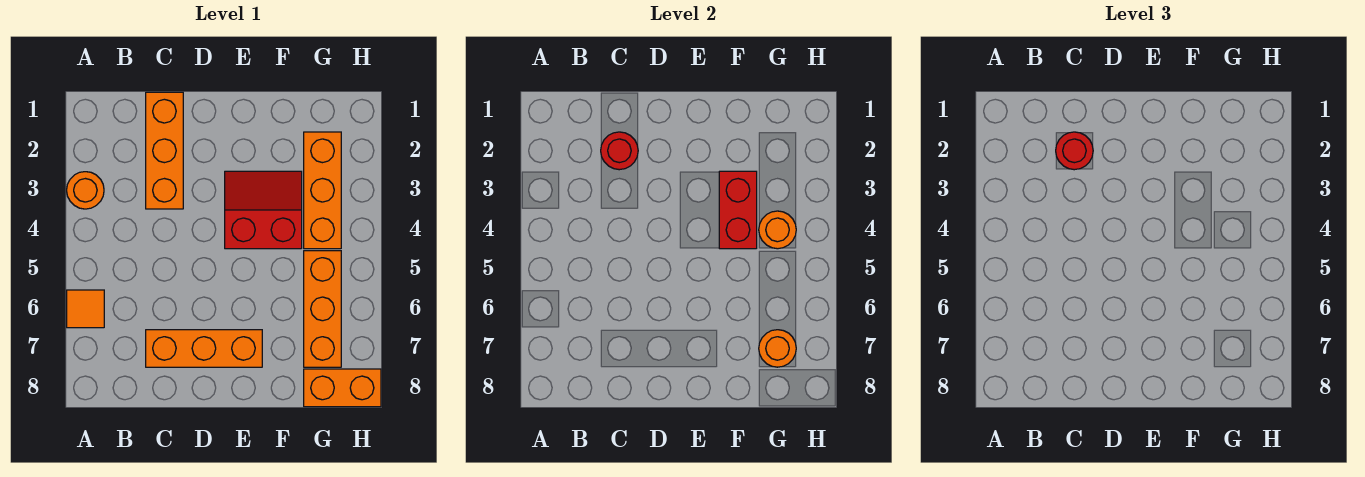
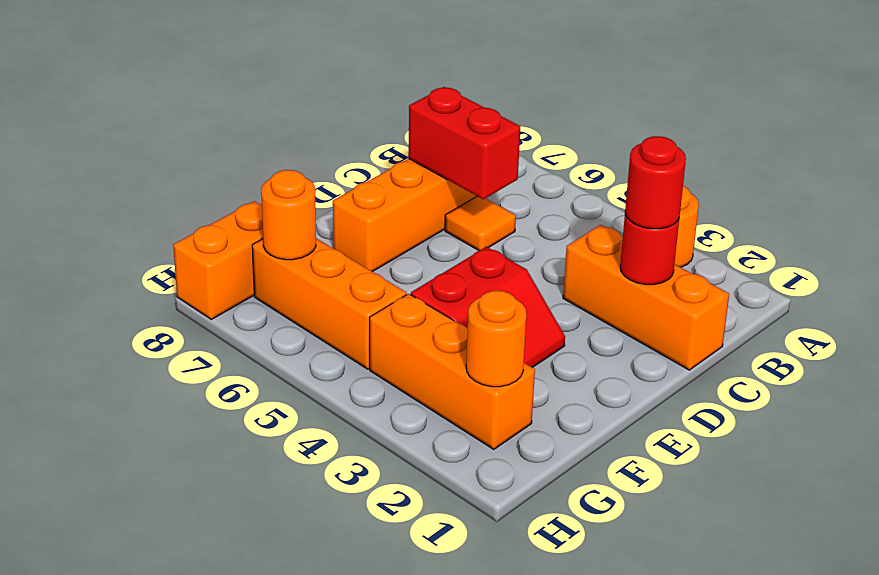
orange 1x1 tile [67,290,104,328] -> orange 1x1 tile moved to [445,196,516,251]
red 1x2 brick [719,171,757,249] -> red 1x2 brick moved to [408,87,520,199]
orange 1x1 round brick [759,211,796,249] -> orange 1x1 round brick moved to [466,291,526,387]

